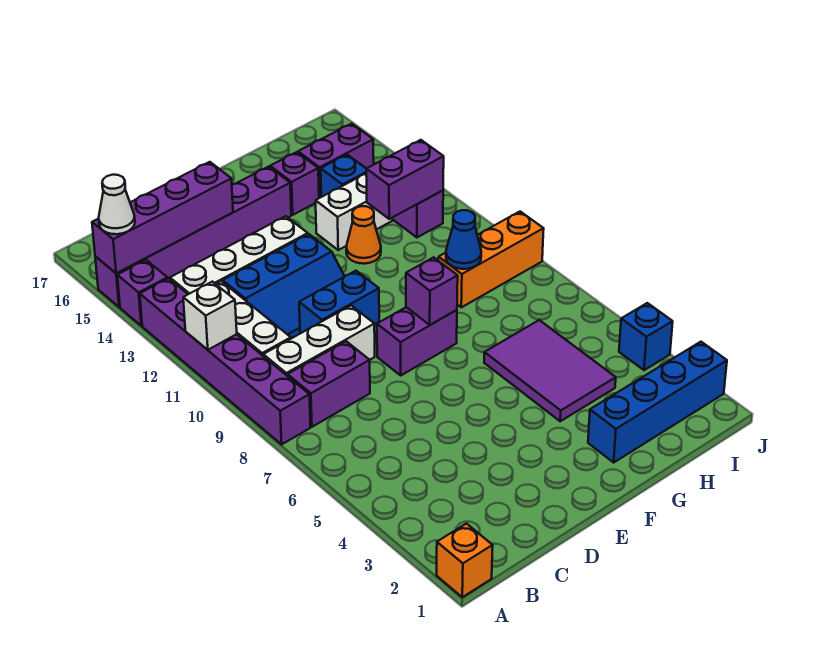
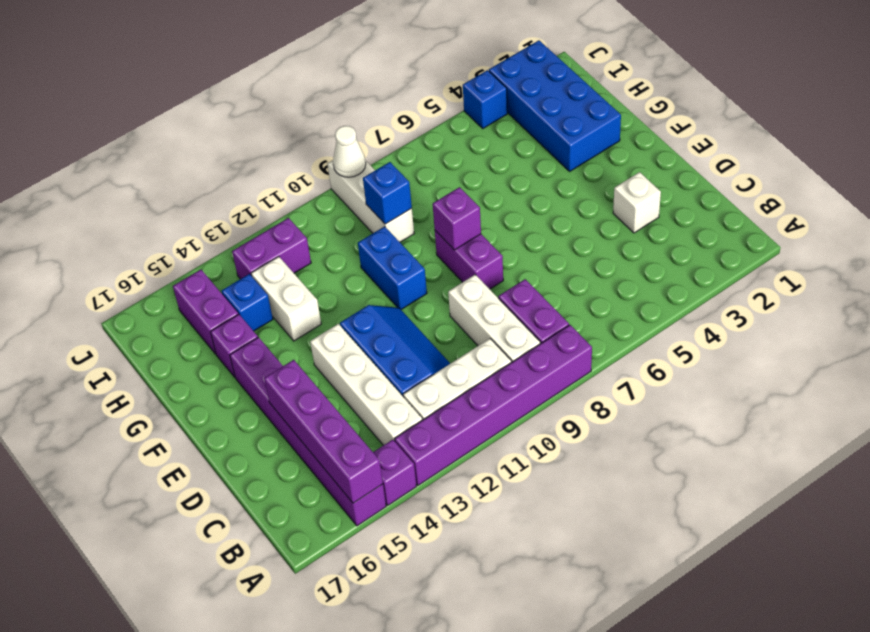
orange 1x1 brick [437,524,493,597] -> none
white 1x1 brick [183,282,237,350] -> white 1x1 brick moved to [613,172,661,233]
white 1x1 cone [99,175,135,234] -> white 1x1 cone moved to [333,126,366,177]
blue 1x2 brick [299,271,379,333] -> blue 1x2 brick moved to [358,226,427,309]
blue 1x4 brick [588,342,727,462] -> blue 2x4 brick [489,40,621,171]
purple 2x3 tile [484,320,616,421] -> none
orange 1x1 cone [346,206,381,264] -> none
orange 1x3 brick [438,212,544,307] -> white 1x3 brick [328,160,414,242]
blue 1x1 cone [446,210,481,269] -> blue 1x1 brick [363,162,412,224]
purple 1x2 brick [366,140,444,219] -> none

